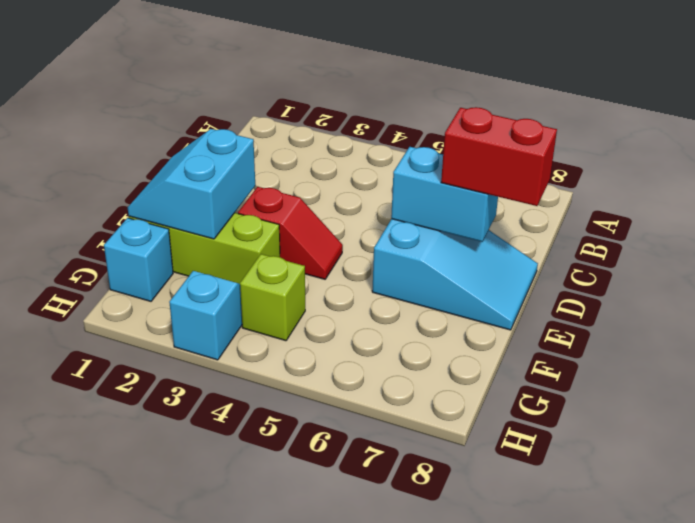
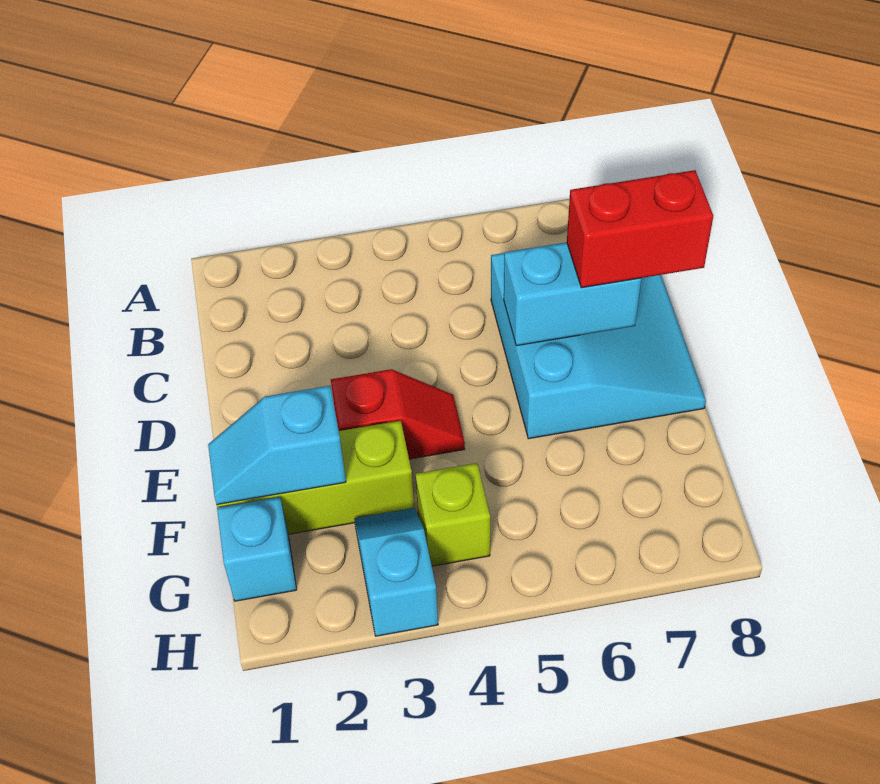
cyan 2x3 slope [372,219,538,330] -> cyan 3x3 slope [491,253,706,439]
cyan 2x2 slope [128,129,255,239] -> cyan 1x2 slope [208,386,346,504]

